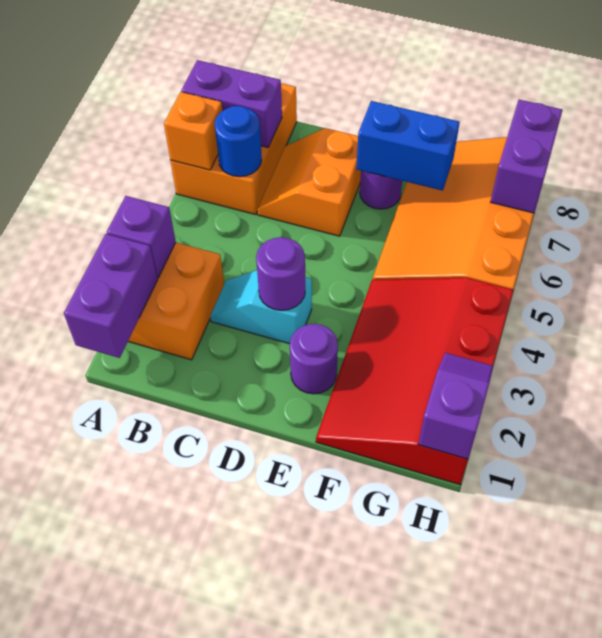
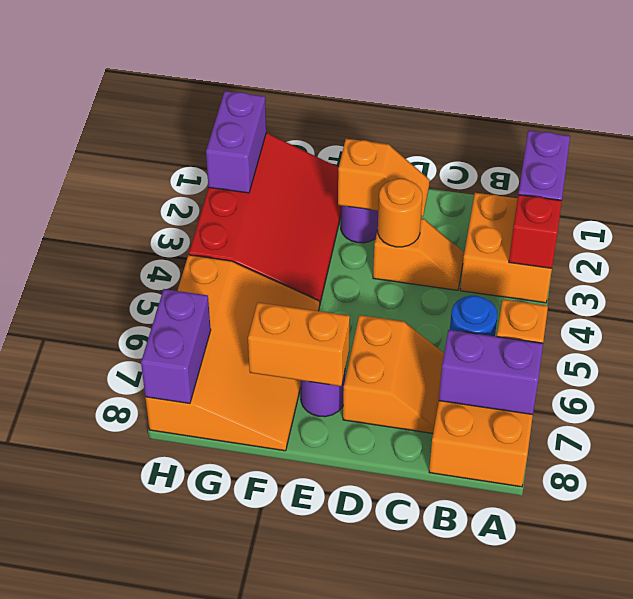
purple 1x1 brick [107,196,176,278] -> red 1x1 brick [509,195,562,268]
cyan 1x2 slope [210,270,312,344] -> orange 1x2 slope [373,218,464,290]
none -> orange 1x2 slope [338,139,430,217]
purple 1x1 round brick [256,237,305,310] -> orange 1x1 round brick [378,179,422,247]
blue 1x2 brick [356,101,460,191] -> orange 1x2 brick [248,302,350,386]
purple 1x2 slope [418,353,493,459] -> purple 1x2 brick [206,91,266,193]

